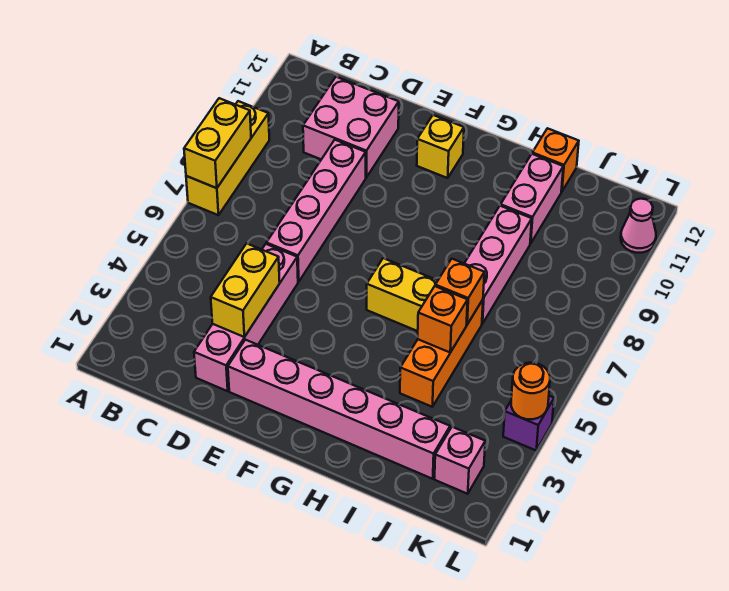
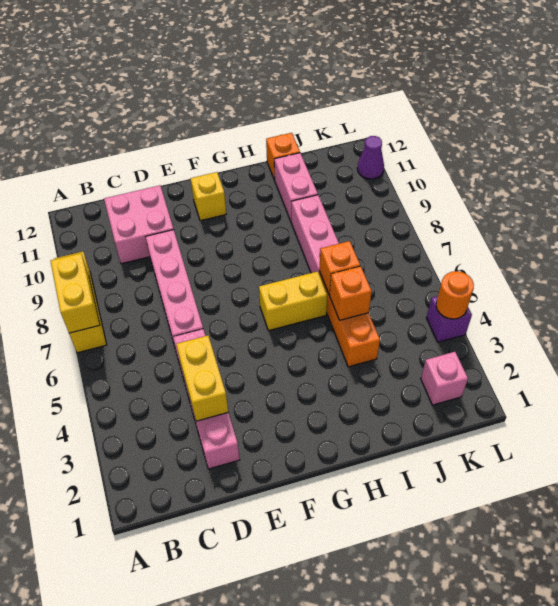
pink 1x6 brick [228,340,450,479] -> none
pink 1x1 cone [621,199,656,253] -> purple 1x1 cone [357,136,384,179]

